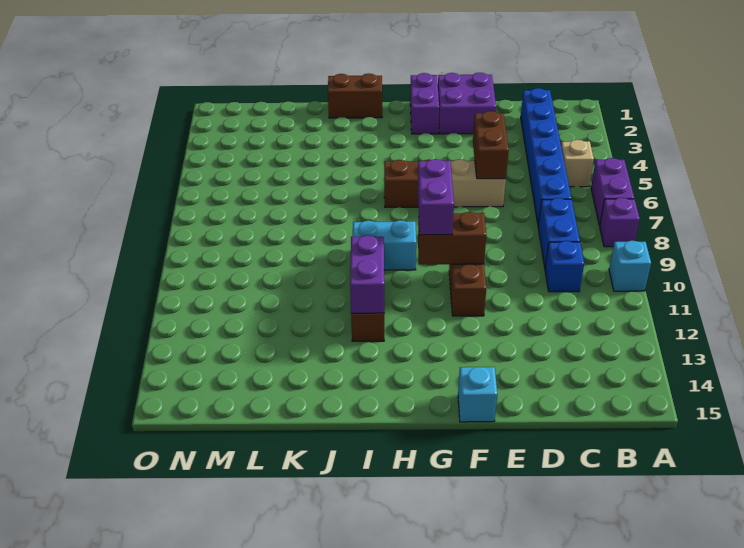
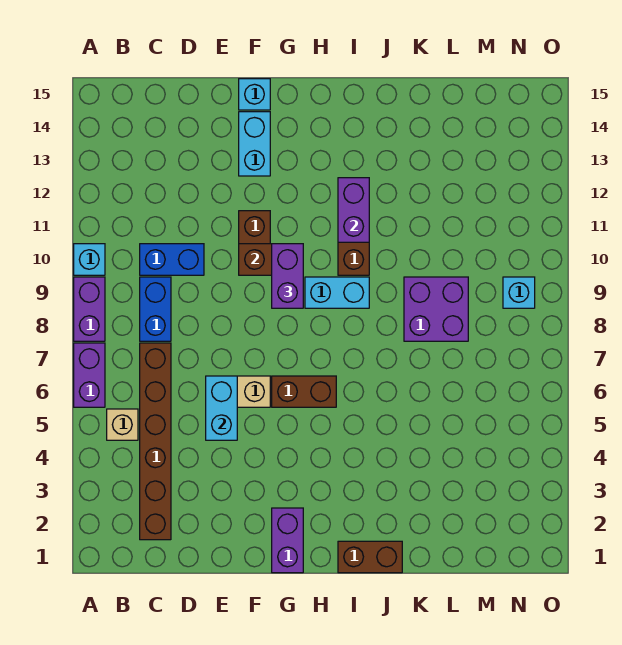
purple 1x1 brick [600,198,640,247] -> purple 1x2 brick [74,277,105,341]
blue 1x6 brick [521,88,571,225] -> brown 1x6 brick [140,343,171,540]
blue 1x1 brick [545,241,584,292] -> blue 1x2 brick [140,244,204,275]
purple 2x2 brick [438,73,496,134] -> purple 2x2 brick moved to [404,277,468,341]
brown 1x2 brick [473,111,509,179] -> cyan 1x2 brick [206,376,237,440]
none -> cyan 1x2 brick [239,112,270,176]
none -> cyan 1x1 brick [503,277,535,308]

